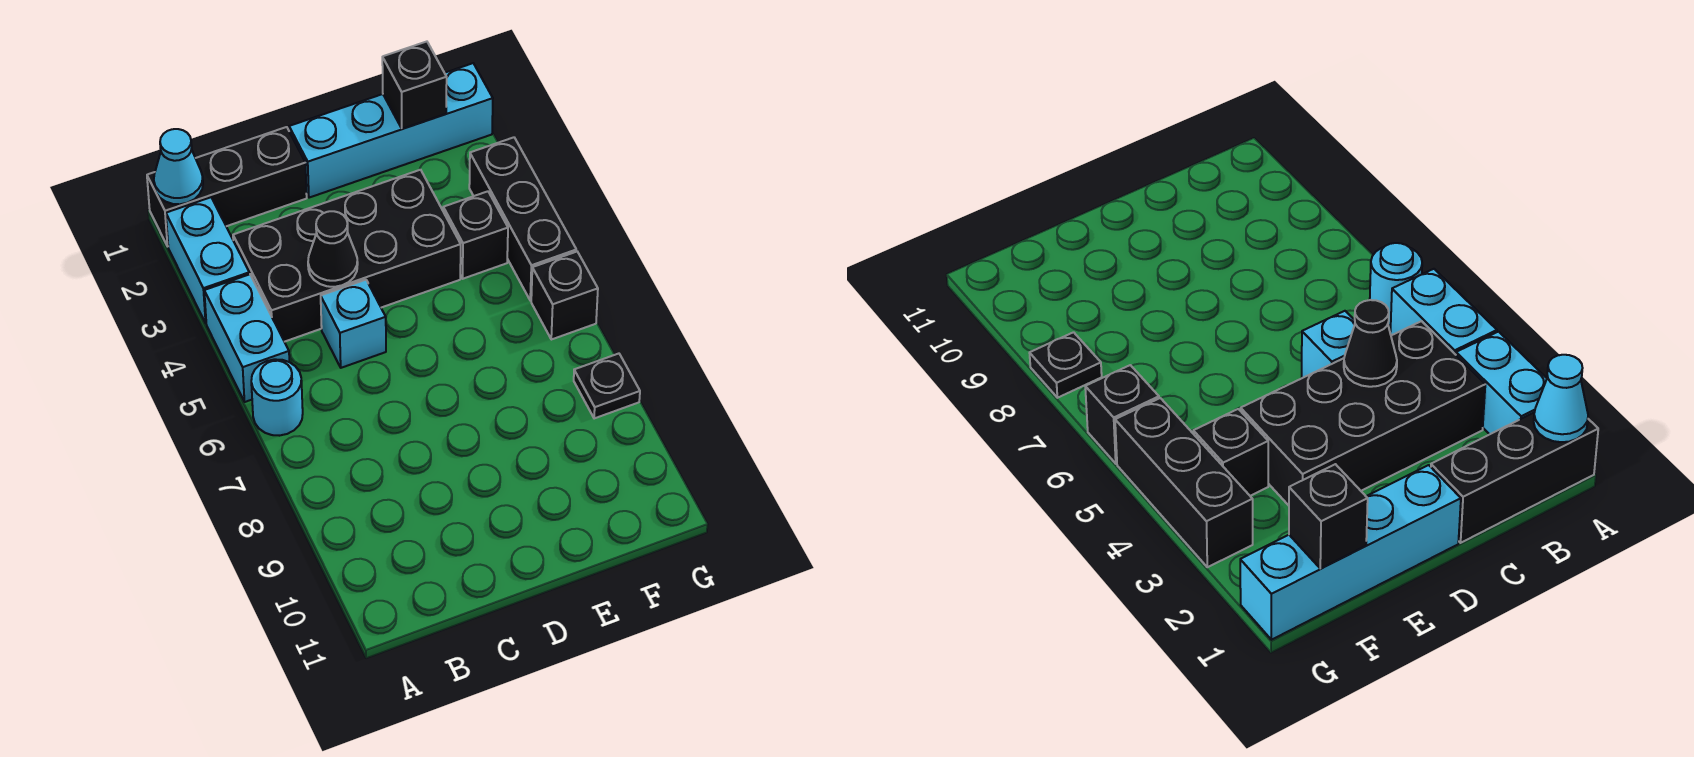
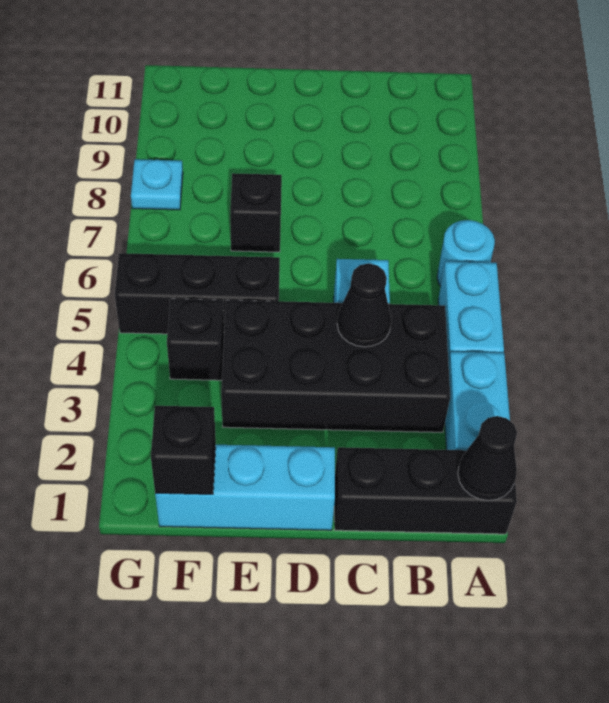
cyan 1x1 cone [154,129,203,204] -> black 1x1 cone [458,416,517,500]
cyan 1x4 brick [289,63,493,198] -> cyan 1x3 brick [155,445,335,530]
black 1x3 brick [469,137,576,301] -> black 1x3 brick turned to [115,253,280,334]
black 1x1 brick [531,252,598,340] -> black 1x1 brick moved to [230,173,282,252]
black 1x1 plate [574,354,640,419] -> cyan 1x1 plate [131,159,183,210]

